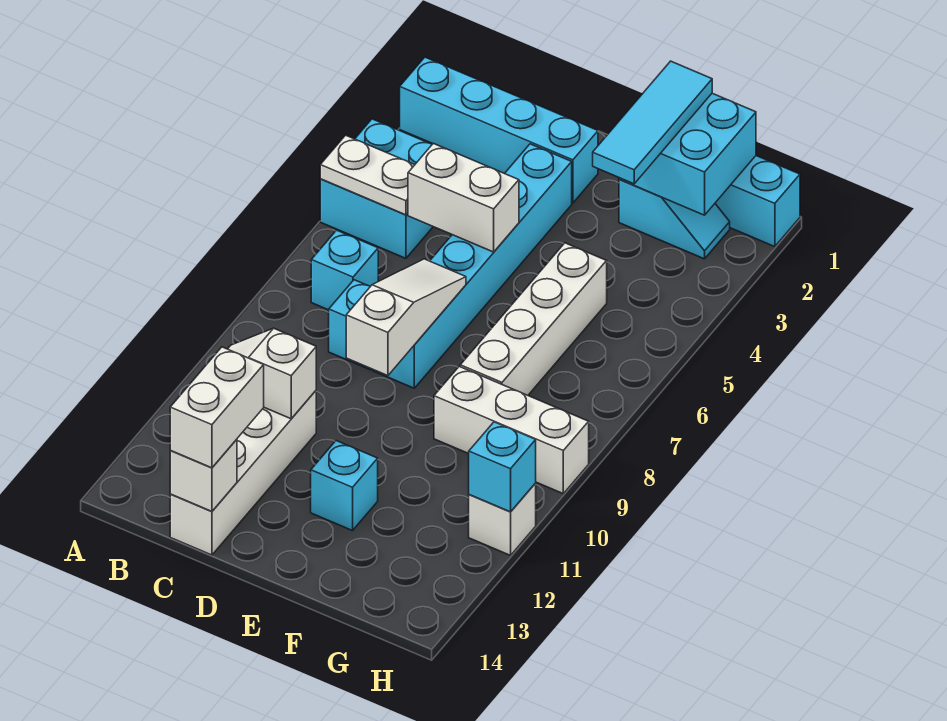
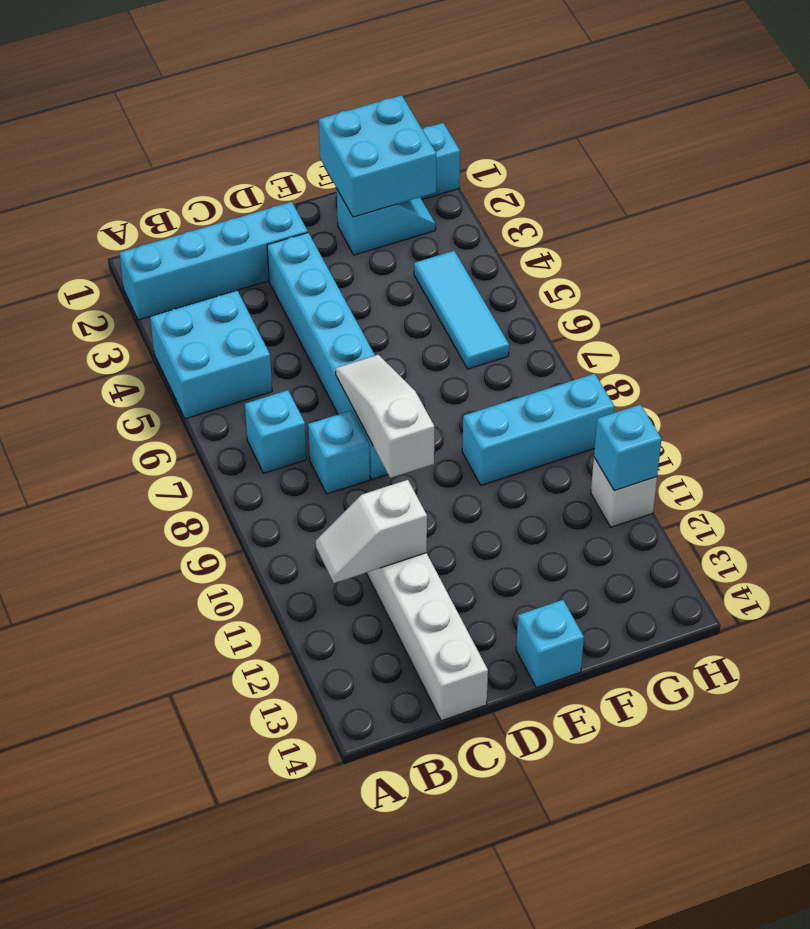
white 1x2 plate [320,135,415,215] -> none
white 1x2 brick [408,143,519,252] -> none
white 1x2 brick [170,347,264,468] -> none
white 1x1 brick [170,439,237,511] -> none
cyan 1x1 brick [311,441,378,531] -> cyan 1x1 brick moved to [516,600,584,688]
cyan 1x3 tile [593,61,712,184] -> cyan 1x3 tile moved to [414,251,509,369]
white 1x4 brick [460,243,607,395] -> none
white 1x3 brick [434,367,589,493] -> cyan 1x3 brick [462,374,615,485]

